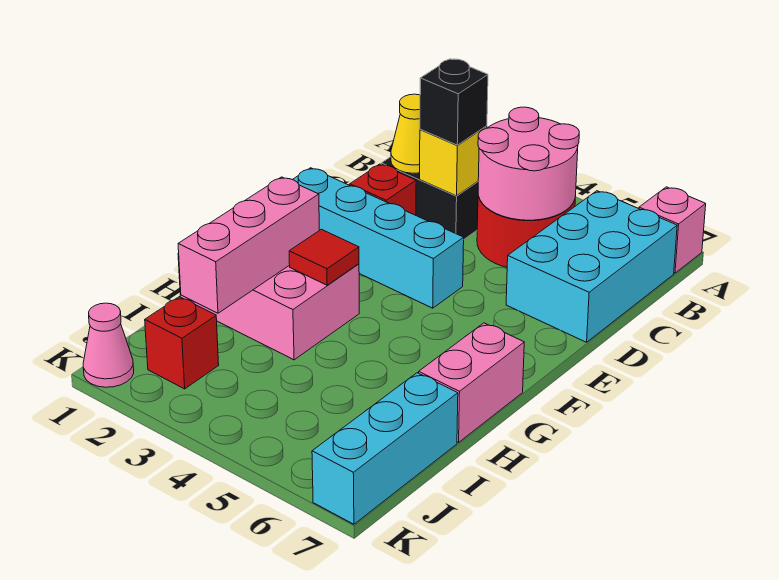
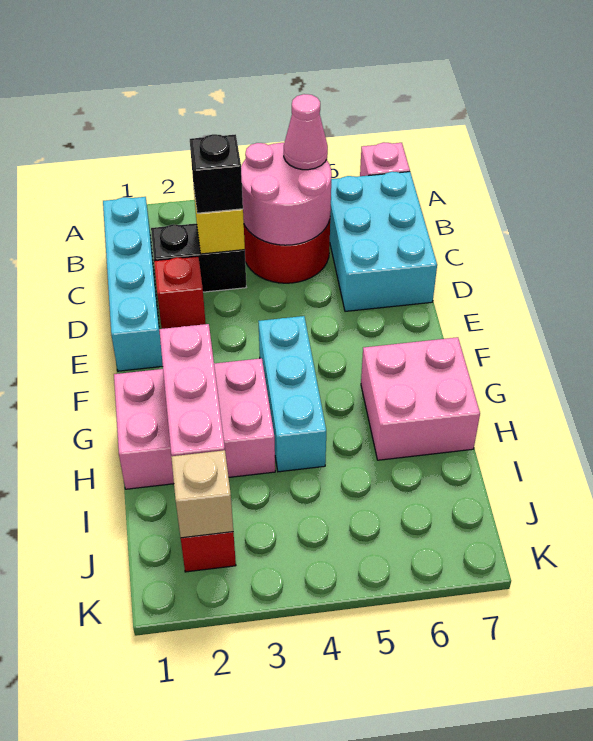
yellow 1x1 cone [391,94,420,173] -> none
cyan 1x4 brick [293,168,464,308] -> cyan 1x4 brick turned to [103,197,163,371]
red 1x1 tile [289,229,359,285] -> none
pink 1x2 brick [419,323,524,442] -> pink 2x2 brick [361,337,480,460]
cyan 1x3 brick [312,373,458,524] -> cyan 1x3 brick moved to [258,316,326,472]
none -> tan 1x1 brick [171,450,233,538]
pink 1x1 cone [83,303,134,387] -> pink 1x1 cone moved to [284,94,328,170]

